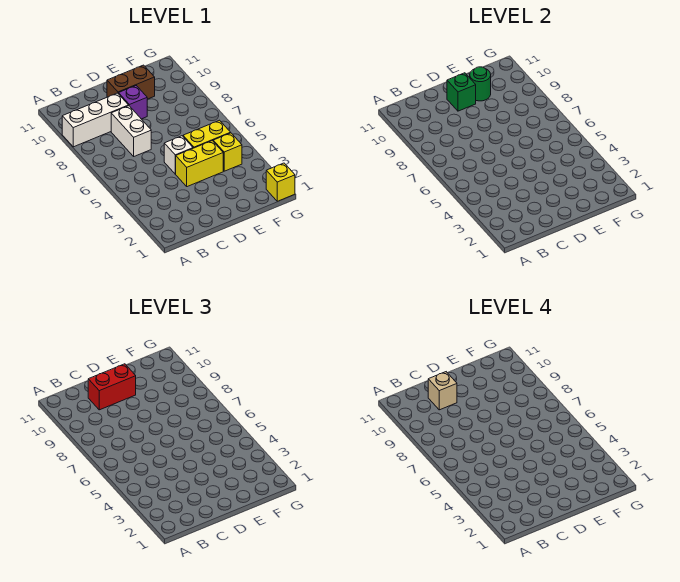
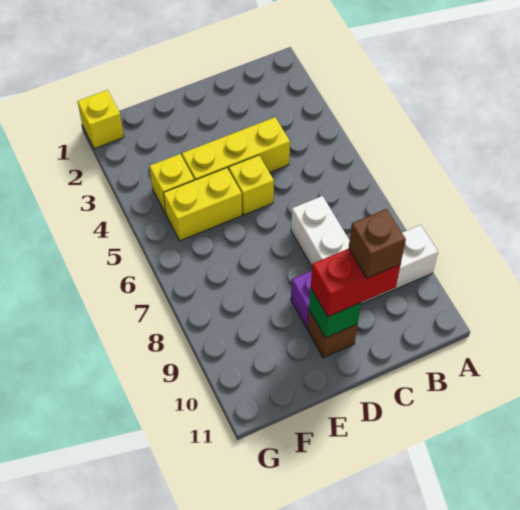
tan 1x1 brick [428,372,457,410] -> brown 1x1 brick [349,209,406,278]
yellow 1x2 brick [176,141,223,187] -> yellow 1x3 brick [182,117,290,180]
white 1x1 brick [164,136,193,174] -> yellow 1x1 brick [229,155,274,215]
brown 1x2 brick [107,65,155,99] -> brown 1x1 brick [307,310,358,358]
green 1x1 round brick [470,67,491,101] -> none

